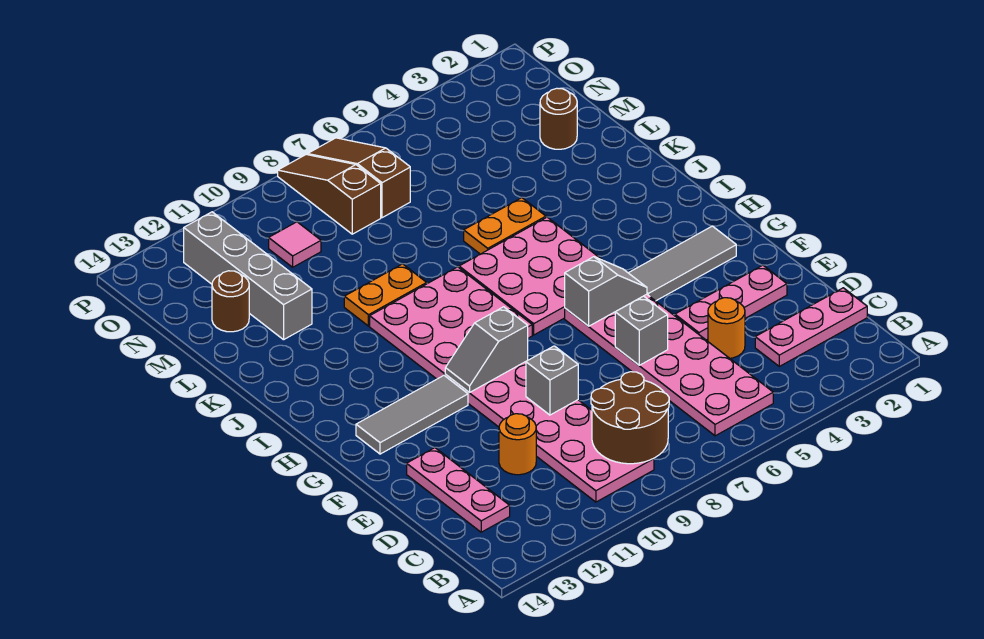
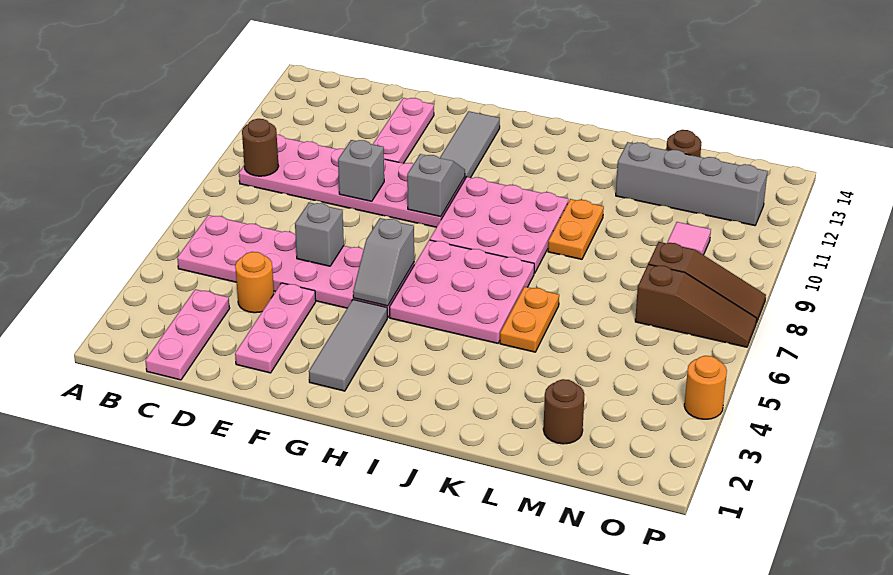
brown 2x2 round brick [591,372,669,464] -> brown 1x1 round brick [242,119,279,176]
pink 1x3 plate [407,448,510,532] -> pink 1x3 plate turned to [373,98,434,163]
orange 1x1 round brick [499,414,536,475] -> orange 1x1 round brick moved to [684,356,727,419]

